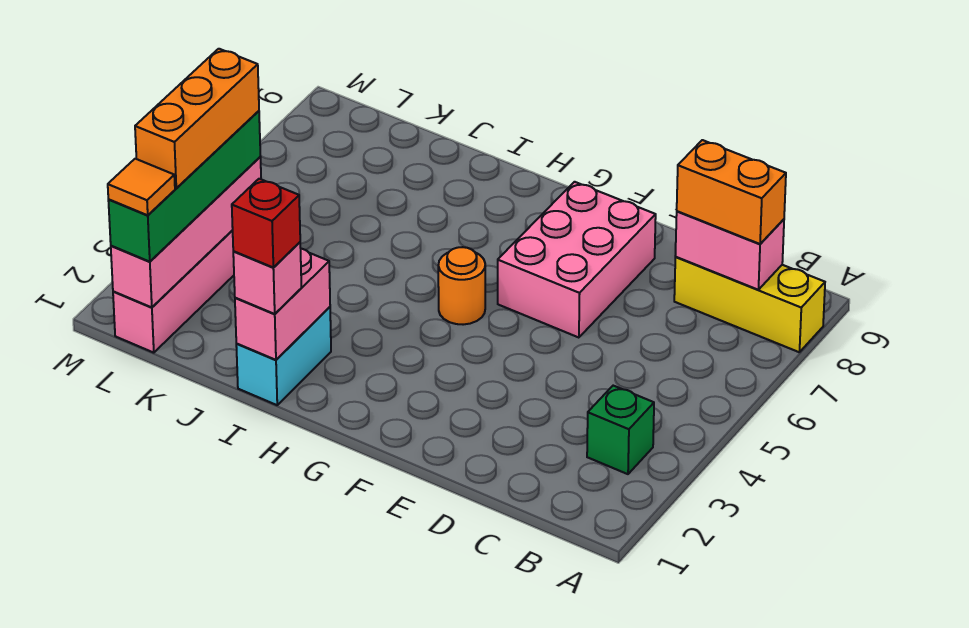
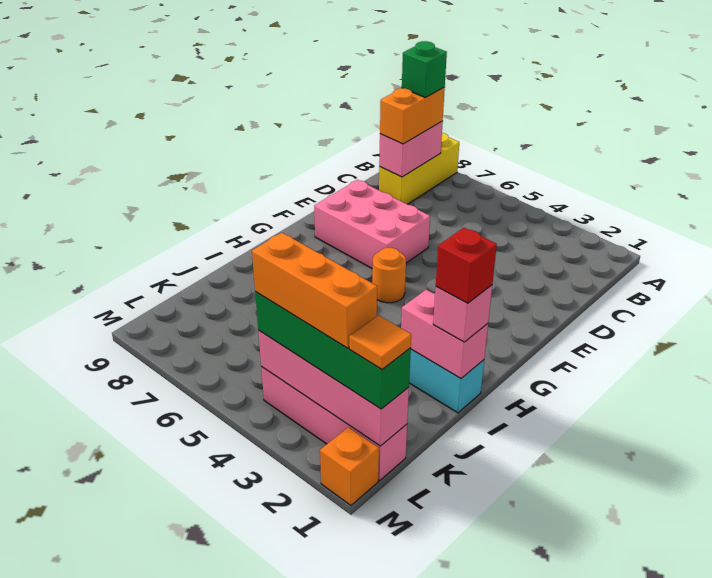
green 1x1 brick [587,386,654,474] -> green 1x1 brick moved to [402,41,447,98]
none -> orange 1x1 brick [320,427,379,505]

